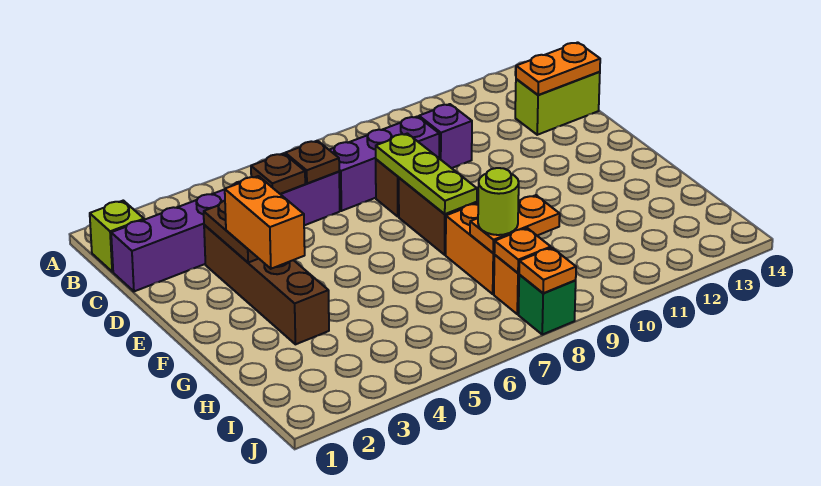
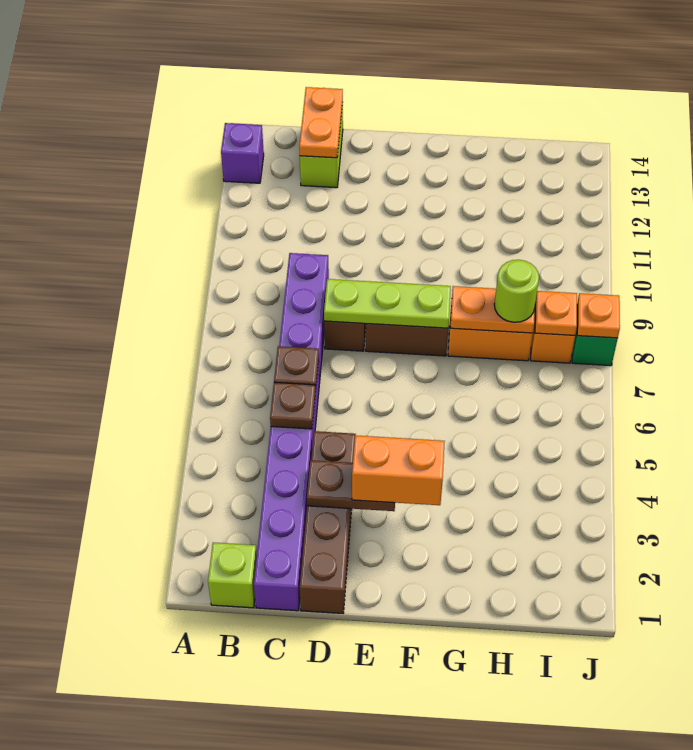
purple 1x1 brick [419,104,472,168] -> purple 1x1 brick moved to [221,123,264,183]
brown 1x4 brick [204,225,329,344] -> brown 1x4 brick turned to [300,431,356,613]
orange 1x2 plate [470,195,560,253] -> orange 1x2 plate turned to [450,286,535,333]

